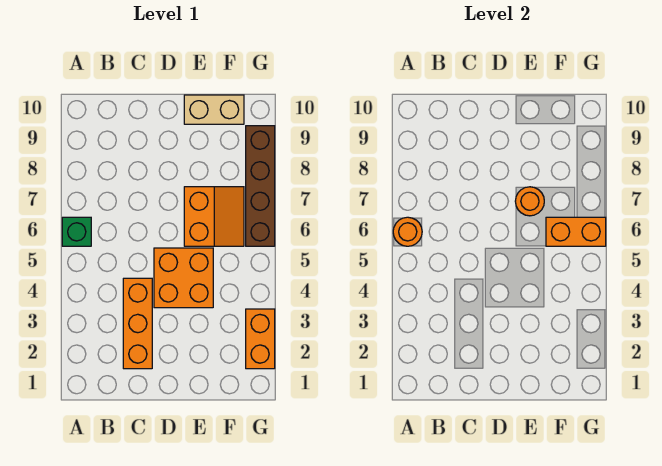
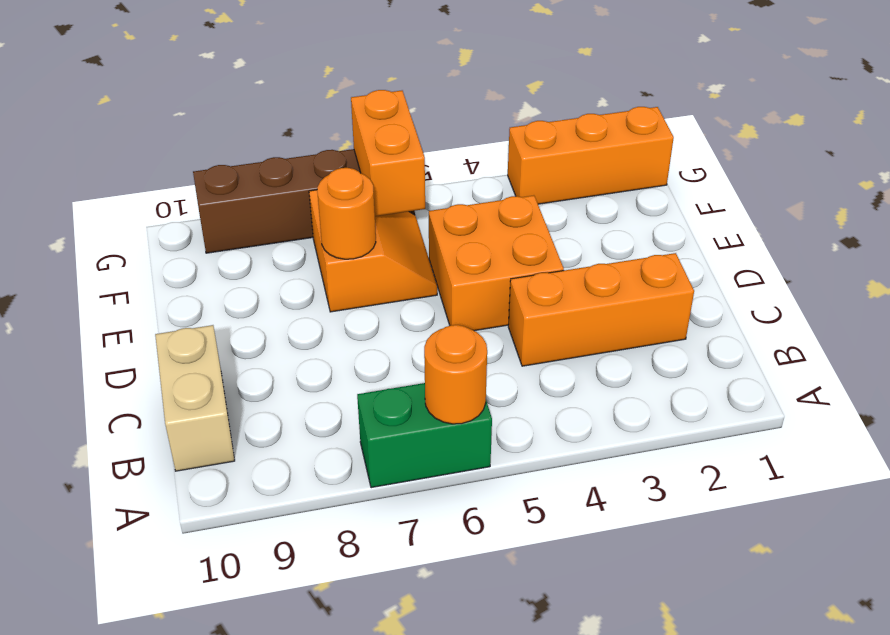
green 1x1 brick [62,217,91,246] -> green 1x2 brick [357,383,492,488]
orange 2x2 slope [184,187,244,246] -> orange 2x2 slope turned to [309,190,437,312]
tan 1x2 brick [184,95,244,124] -> tan 1x2 brick moved to [155,325,235,471]
orange 1x2 brick [246,309,275,369] -> orange 1x3 brick [508,107,674,204]

